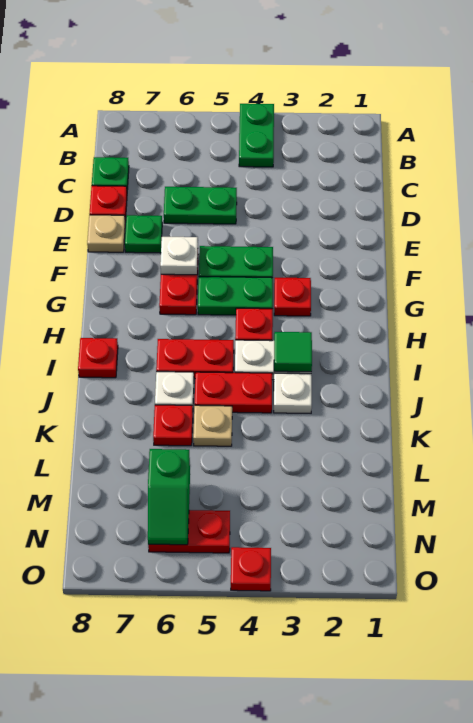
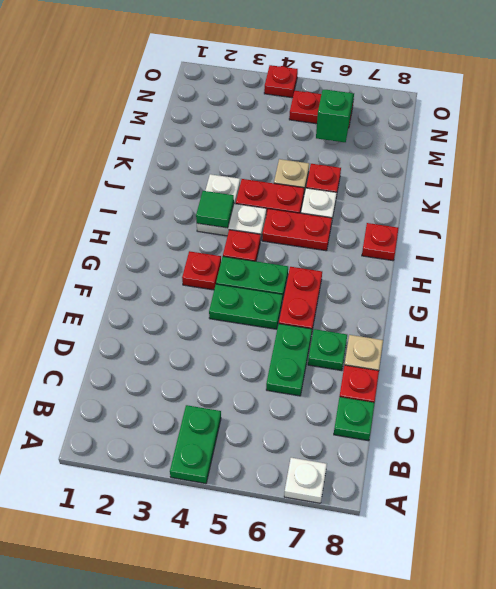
green 1x2 plate [164,187,237,224] -> green 1x2 plate turned to [266,324,312,396]
white 1x1 plate [160,237,198,275] -> white 1x1 plate moved to [284,458,327,503]

